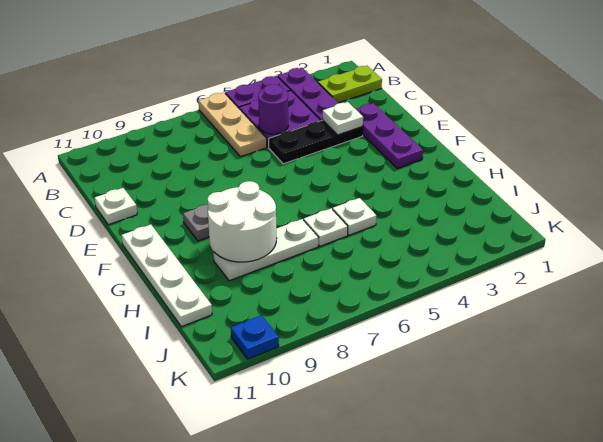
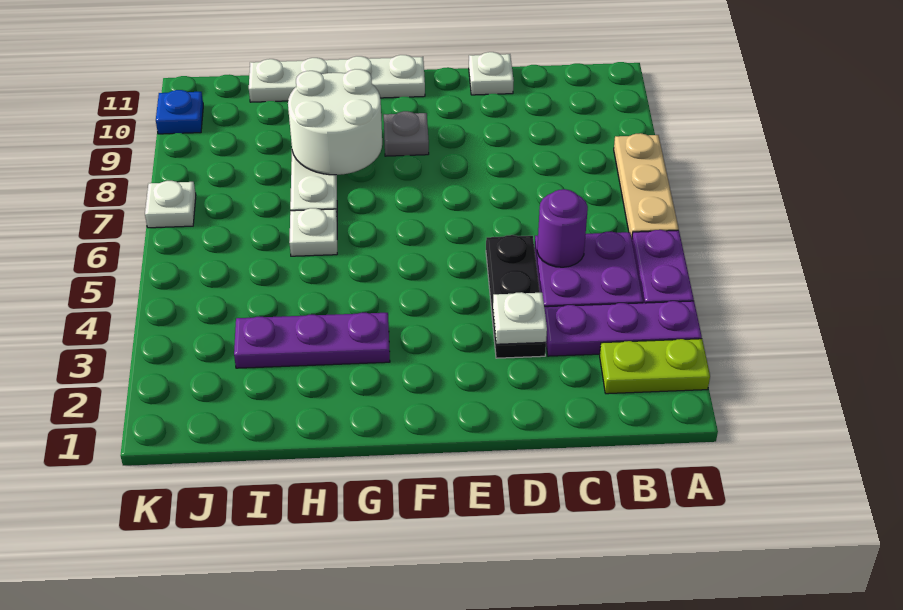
tan 1x3 plate [199,93,267,157] -> tan 1x3 plate turned to [614,133,679,238]
lime 1x2 plate [318,66,382,103] -> lime 1x2 plate turned to [600,339,710,394]
purple 1x3 plate [356,103,423,169] -> purple 1x3 plate moved to [234,313,390,368]
white 1x1 plate [333,198,377,235] -> white 1x1 plate moved to [145,181,196,228]

